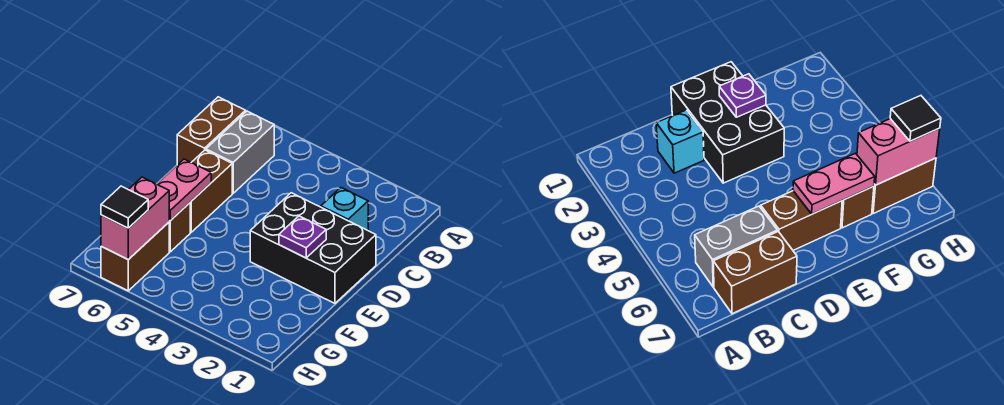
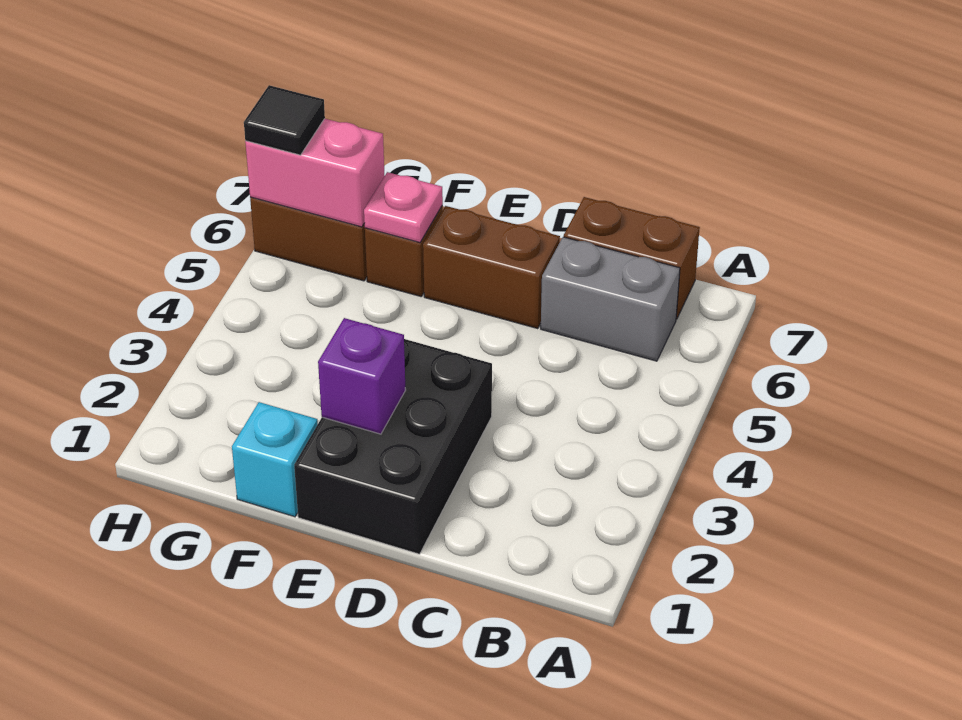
cyan 1x1 brick [321,188,368,230] -> cyan 1x1 brick moved to [232,402,318,517]
purple 1x1 plate [279,216,326,258] -> purple 1x1 brick [318,318,406,434]
pink 1x2 plate [157,159,211,221] -> pink 1x1 plate [364,172,443,242]

